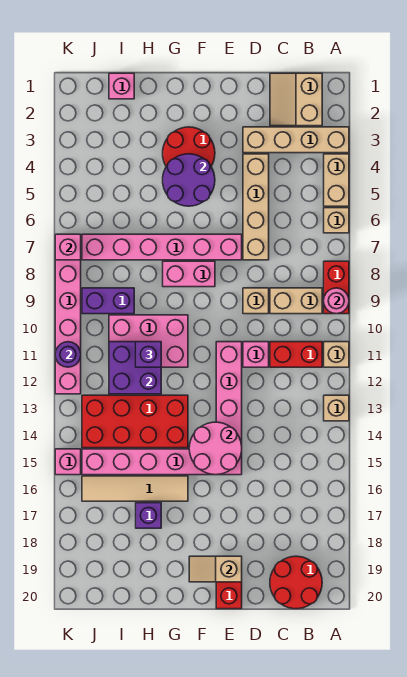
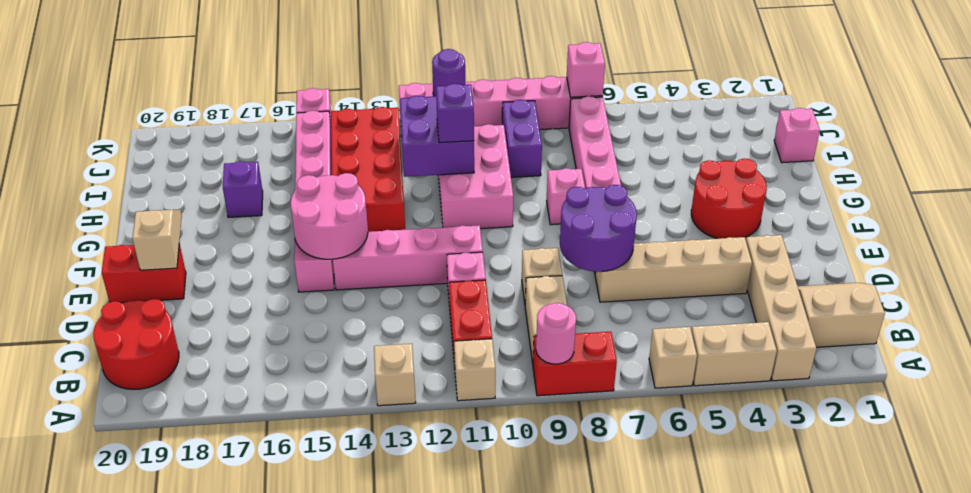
purple 2x2 round brick [163,154,215,206] -> purple 2x2 round brick moved to [560,185,637,272]
pink 1x2 brick [163,261,215,287] -> pink 1x1 brick [547,168,585,225]
tan 1x4 tile [82,476,188,501] -> none

